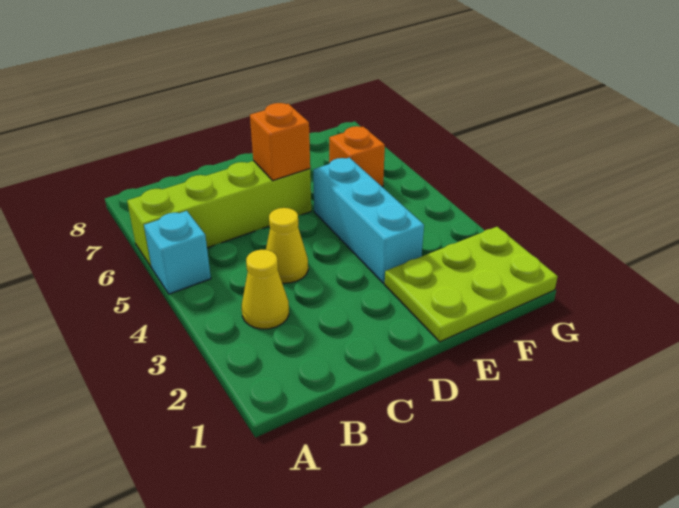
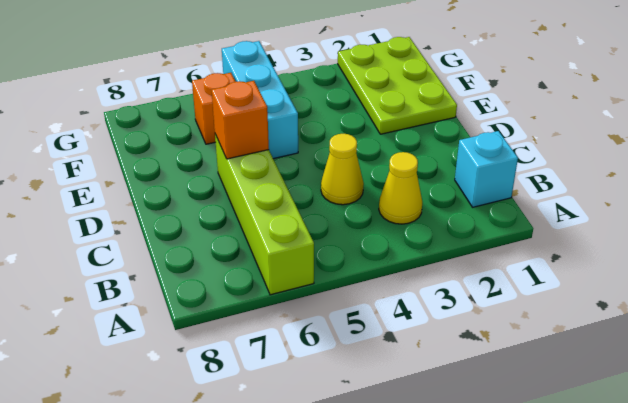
cyan 1x1 brick [144,211,211,294] -> cyan 1x1 brick moved to [455,131,518,207]
cyan 1x3 brick [313,158,424,284] -> cyan 1x3 brick turned to [222,41,298,159]

